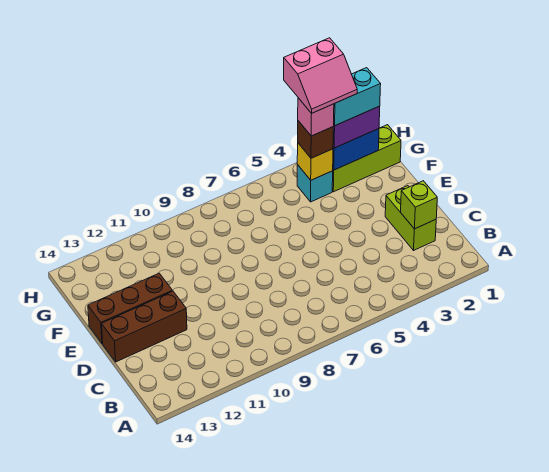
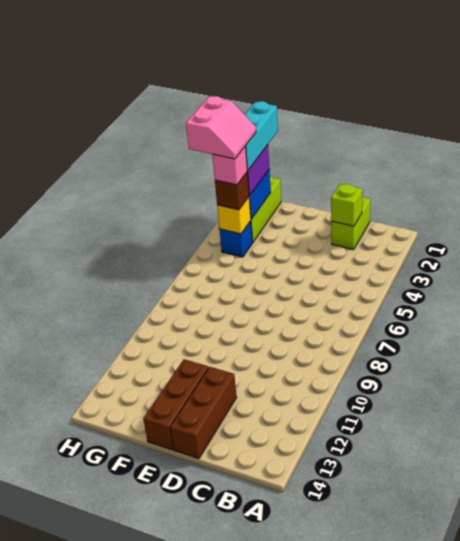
lime 1x2 brick [385,186,436,250] -> lime 1x2 brick turned to [331,197,371,250]
cyan 1x2 brick [334,68,381,126] -> cyan 1x3 brick [245,101,278,171]
cyan 1x1 brick [297,165,333,202] -> blue 1x1 brick [220,221,253,257]

